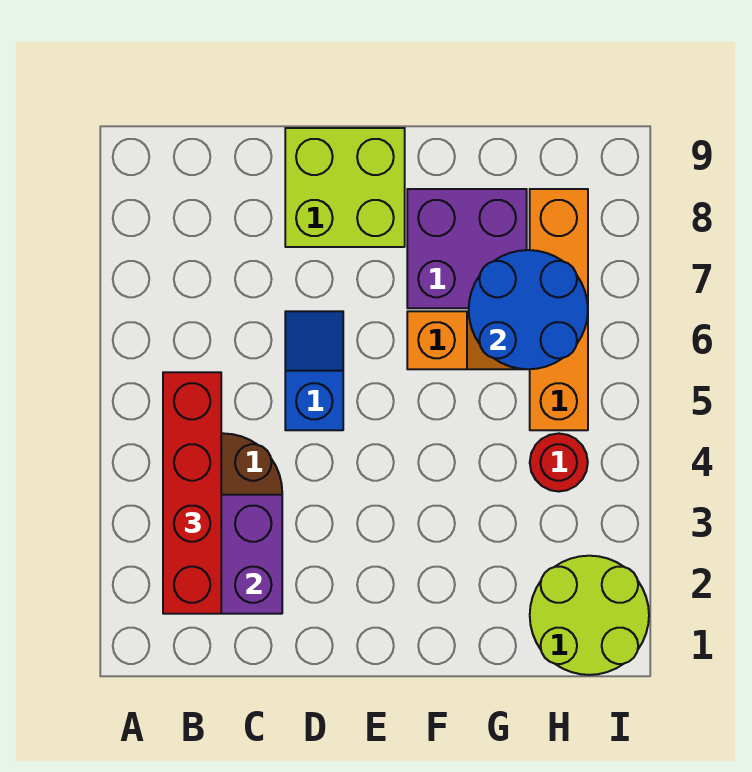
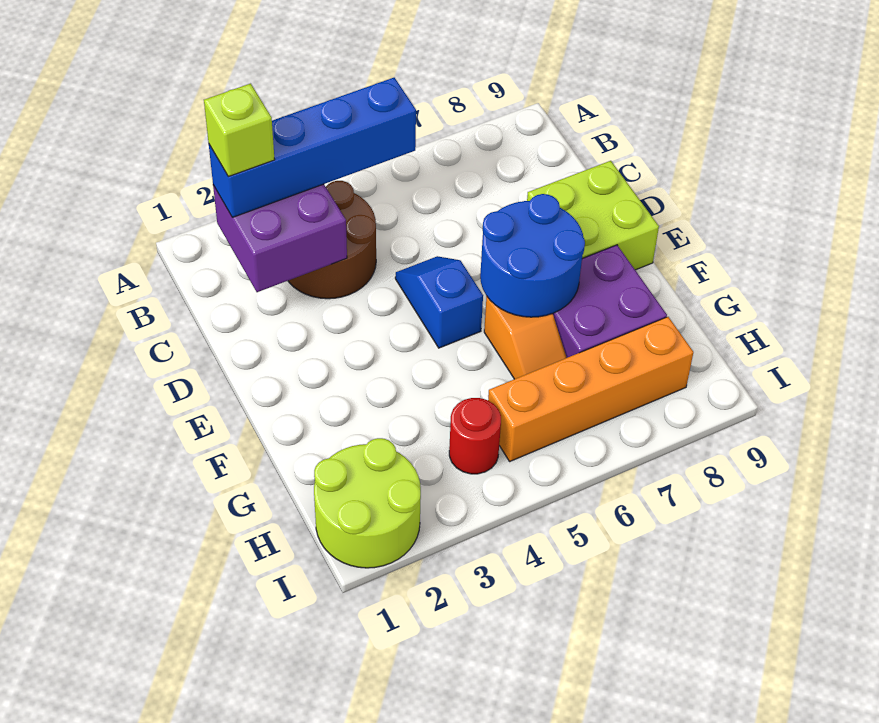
red 1x4 brick [163,372,221,614] -> blue 1x4 brick [209,78,416,217]
none -> lime 1x1 brick [204,84,275,177]
blue 1x2 slope [285,311,343,430] -> blue 1x2 slope turned to [395,256,483,348]
blue 2x2 round brick [469,250,588,369] -> blue 2x2 round brick moved to [480,194,585,317]

